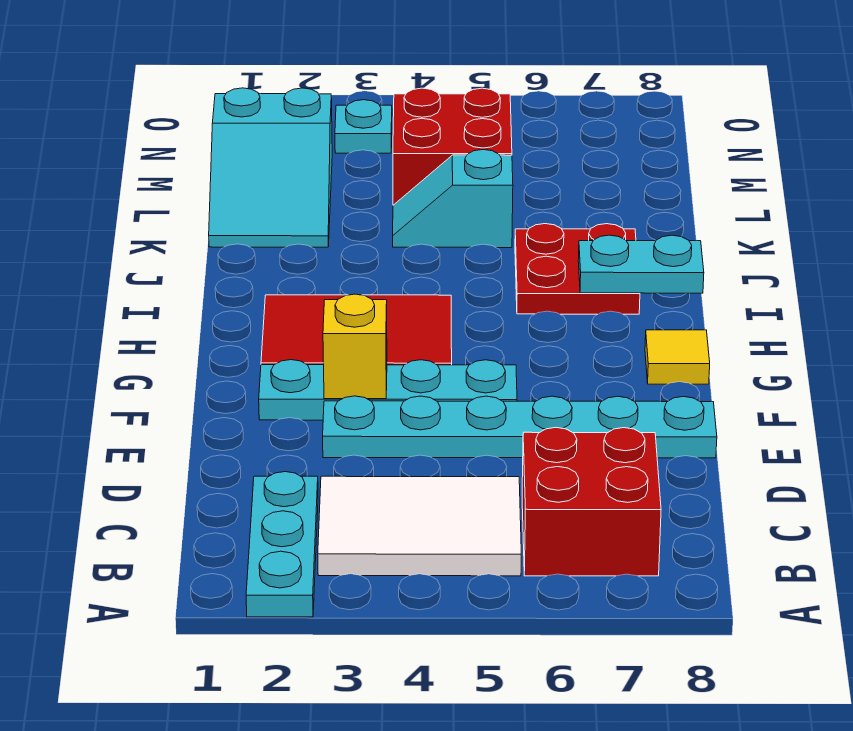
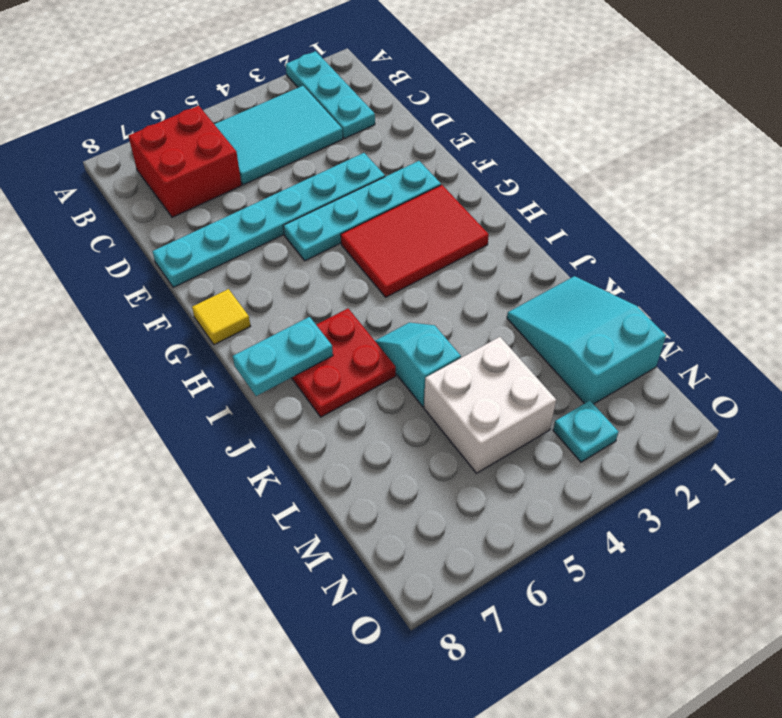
white 2x3 tile [318,476,521,576] -> cyan 2x3 tile [214,86,343,185]
yellow 1x1 brick [323,294,387,399] -> none
cyan 1x2 slope [393,150,513,248] -> cyan 1x2 slope turned to [375,323,461,407]
red 2x2 brick [393,88,512,205] -> white 2x2 brick [424,337,556,473]

